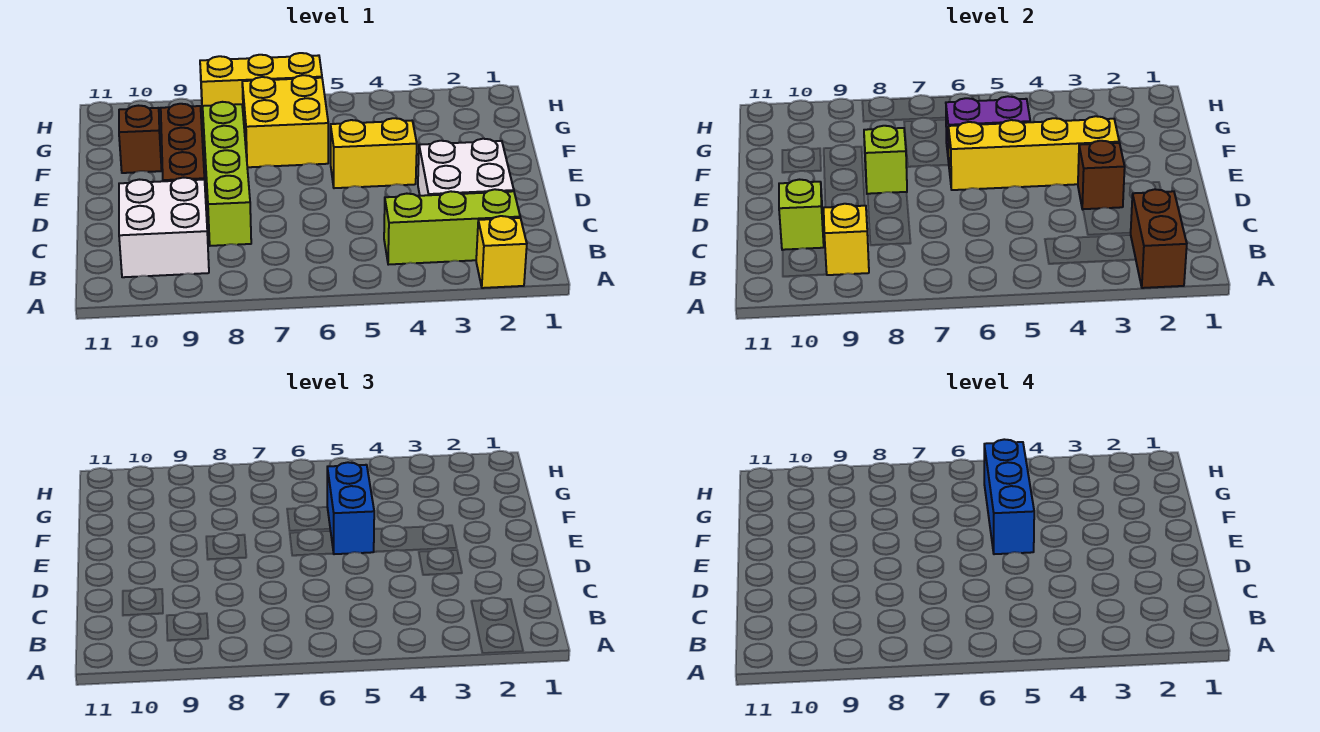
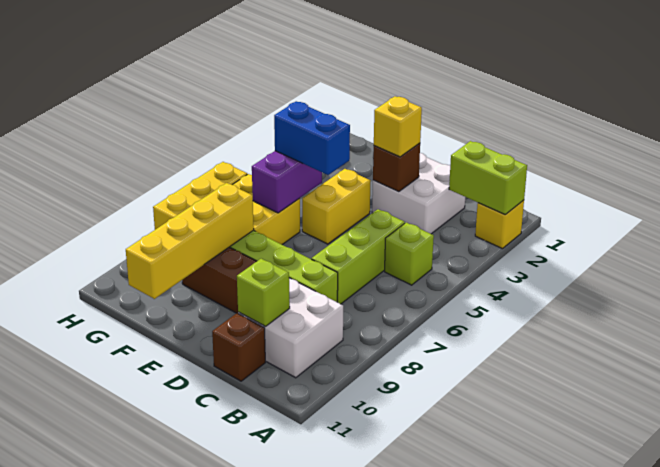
brown 1x2 brick [1131,189,1187,288] -> lime 1x2 brick [449,141,527,215]
lime 1x3 brick [384,189,520,265] -> lime 1x3 brick moved to [311,209,405,304]
yellow 1x1 brick [824,204,869,275] -> yellow 1x1 brick moved to [374,96,422,157]
yellow 1x4 brick [948,116,1119,190] -> yellow 1x4 brick moved to [126,183,254,299]
blue 1x3 brick [984,439,1034,554] -> none
lime 1x1 brick [864,126,907,194] -> lime 1x1 brick moved to [385,222,434,285]
brown 1x1 brick [119,106,162,173] -> brown 1x1 brick moved to [212,313,265,381]

